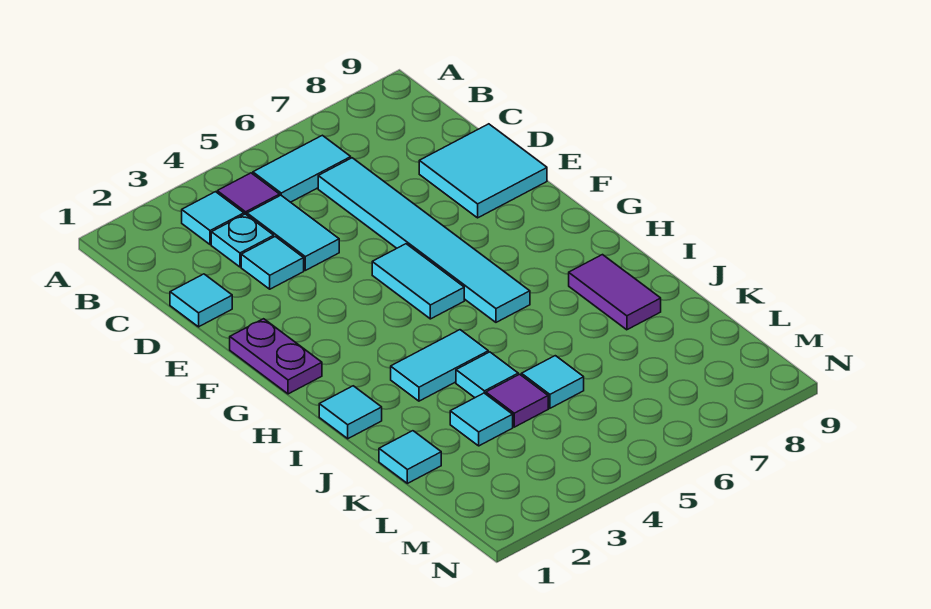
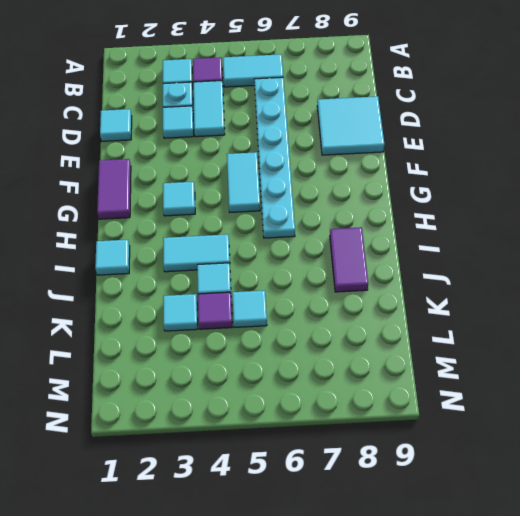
cyan 1x6 tile [318,158,530,322] -> cyan 1x6 plate [254,77,295,238]
purple 1x2 plate [230,319,322,394] -> purple 1x2 tile [97,159,131,219]
cyan 1x1 tile [379,431,441,483] -> cyan 1x1 tile moved to [163,182,195,216]

